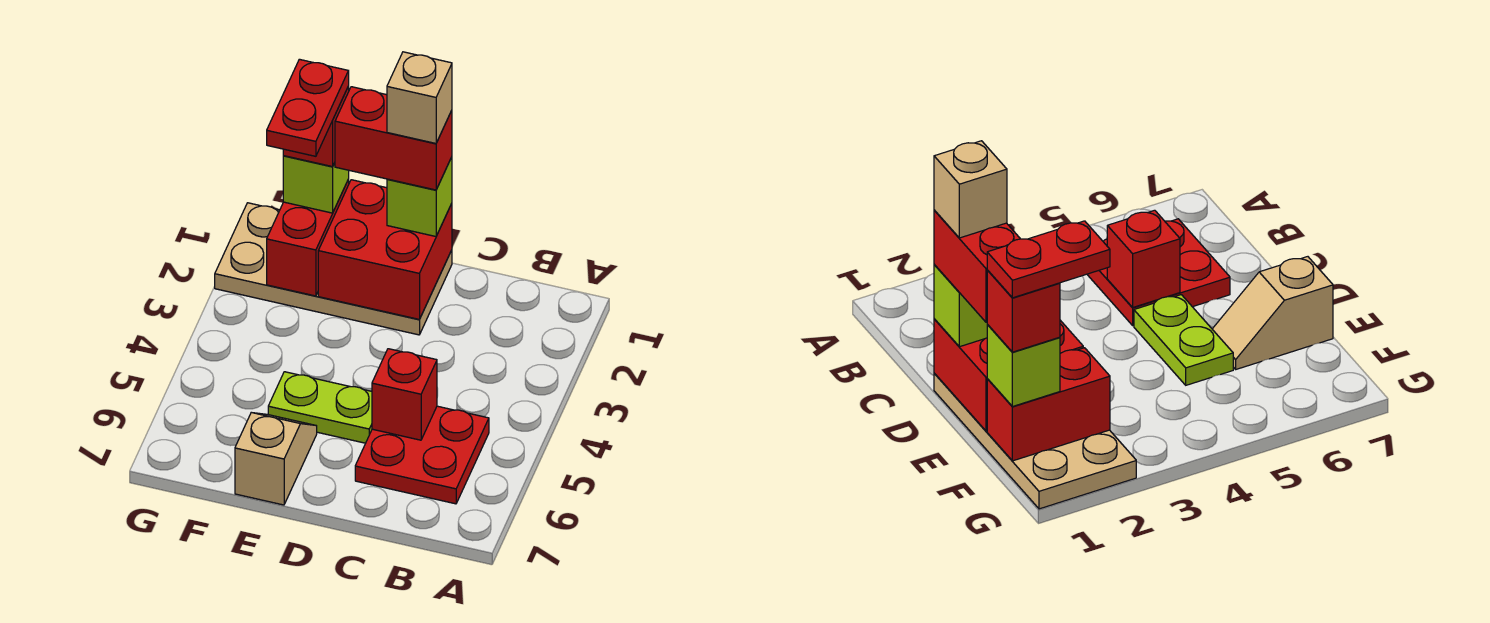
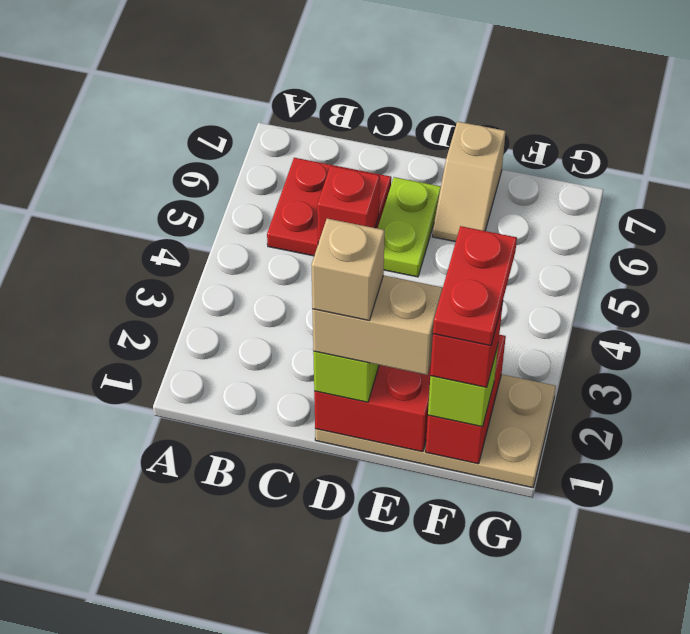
red 1x2 brick [335,87,452,190] -> tan 1x2 brick [312,275,443,375]
lime 1x2 plate [268,372,372,443] -> lime 1x2 plate turned to [378,177,441,277]

